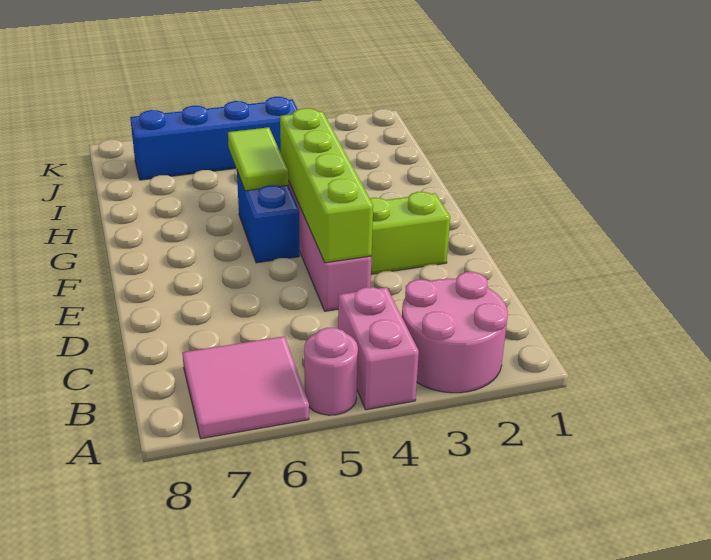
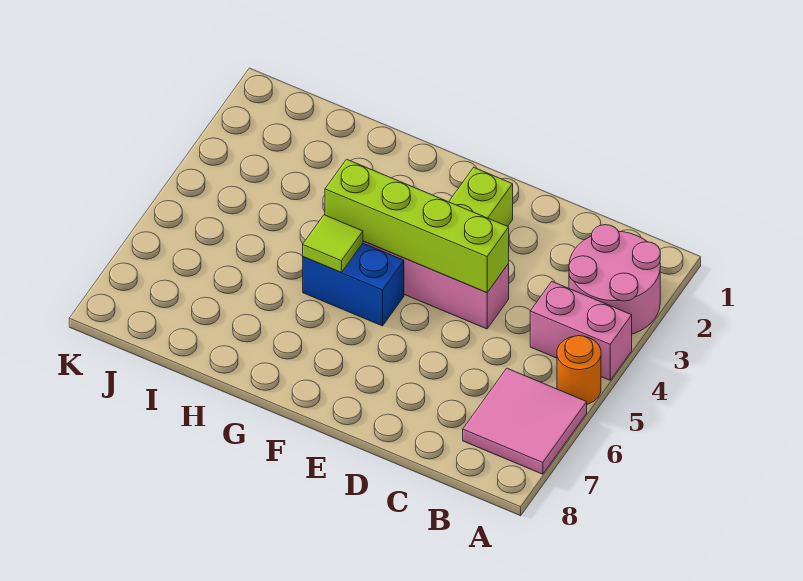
pink 1x1 round brick [304,328,358,415] -> orange 1x1 round brick [557,336,601,404]
lime 1x2 tile [228,127,288,191] -> lime 1x1 tile [303,215,363,272]
blue 1x4 brick [130,97,298,180] -> none

